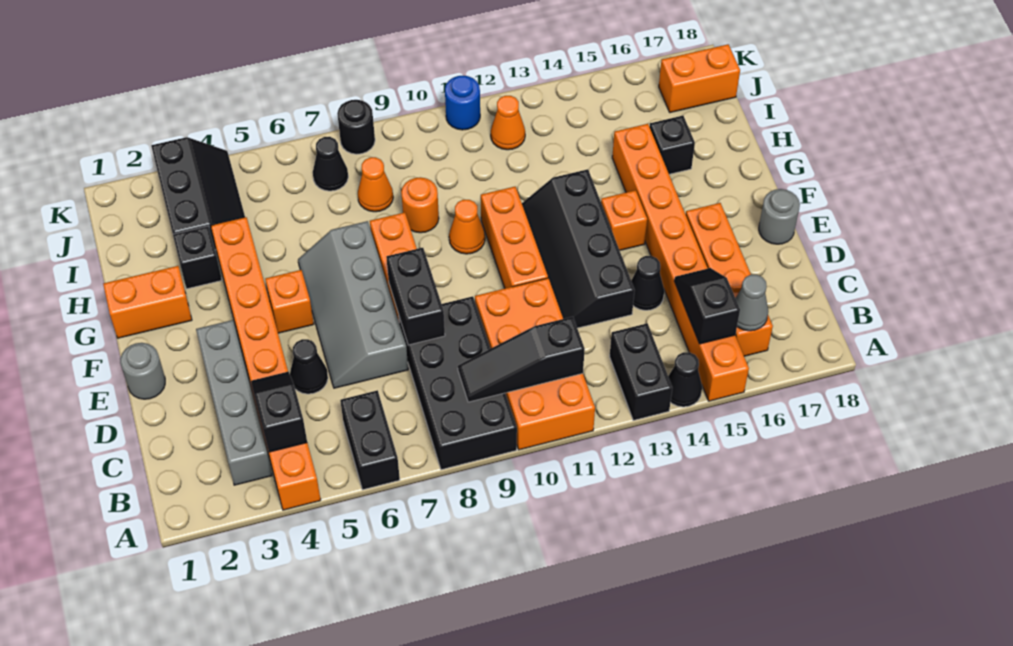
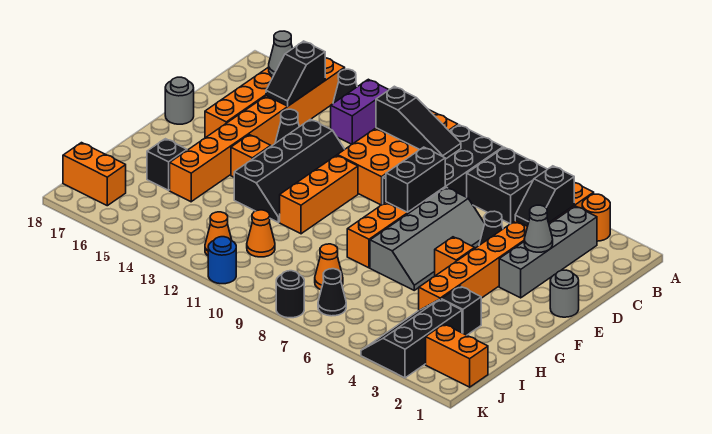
black 1x2 brick [340,390,400,490] -> black 2x2 brick [467,147,547,224]
black 1x2 brick [610,323,672,420] -> purple 1x2 brick [331,79,389,144]
none -> grey 1x1 cone [524,205,553,252]
orange 1x2 brick [103,266,192,338] -> orange 1x2 brick moved to [426,324,488,387]
orange 1x1 cone [449,200,485,254] -> orange 1x1 cone moved to [247,210,275,257]
orange 1x1 round brick [401,177,439,233] -> orange 1x1 round brick moved to [582,194,610,241]

